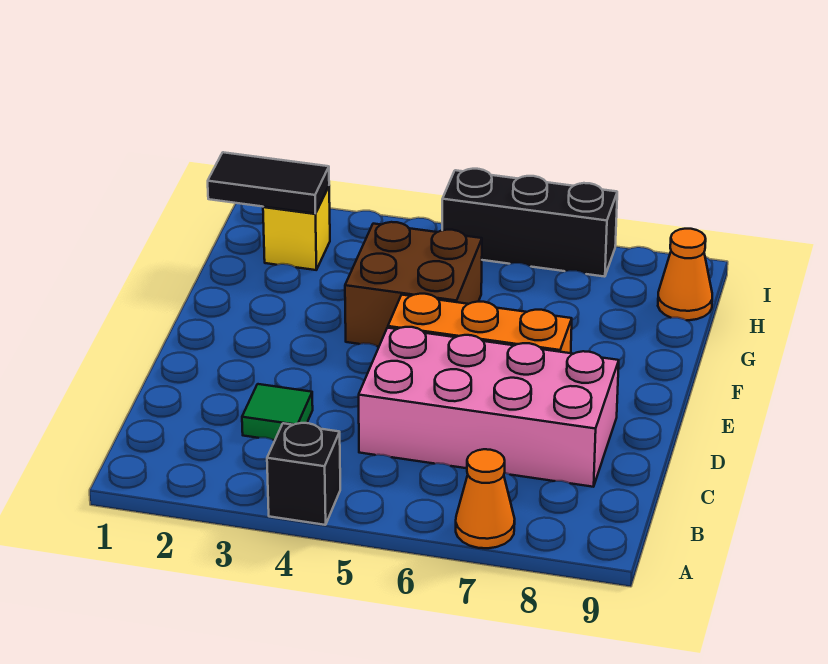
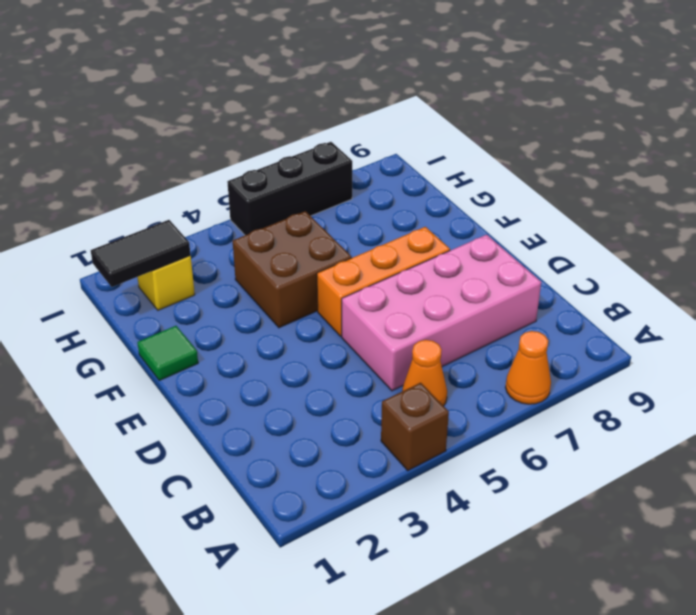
black 1x1 brick [267,423,340,525] -> brown 1x1 brick [381,383,449,471]
green 1x1 tile [242,384,313,440] -> green 1x1 tile moved to [137,326,198,380]
orange 1x1 cone [658,229,712,320] -> orange 1x1 cone moved to [402,340,447,406]

